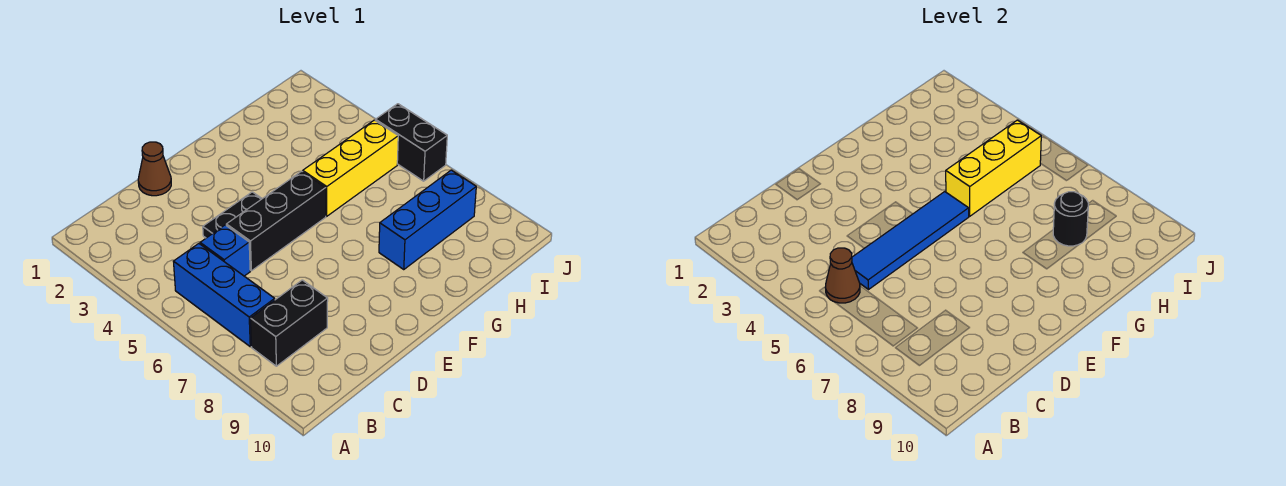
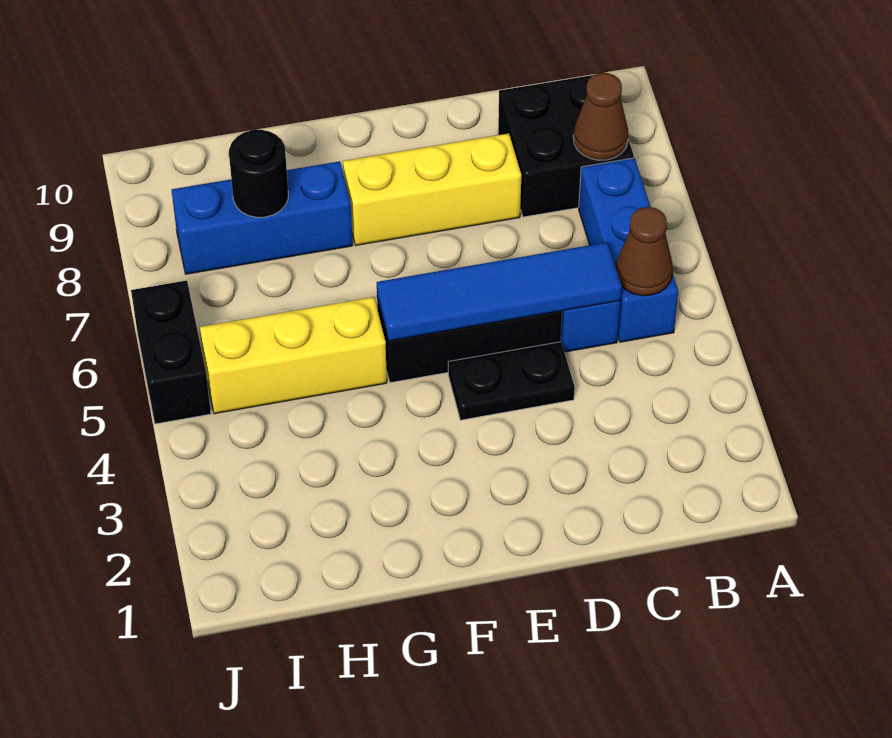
black 1x2 brick [251,280,328,366] -> black 2x2 brick [498,75,634,217]
brown 1x1 cone [138,142,171,196] -> brown 1x1 cone moved to [573,73,629,160]
yellow 1x3 brick [946,120,1041,216] -> yellow 1x3 brick moved to [343,133,521,245]

